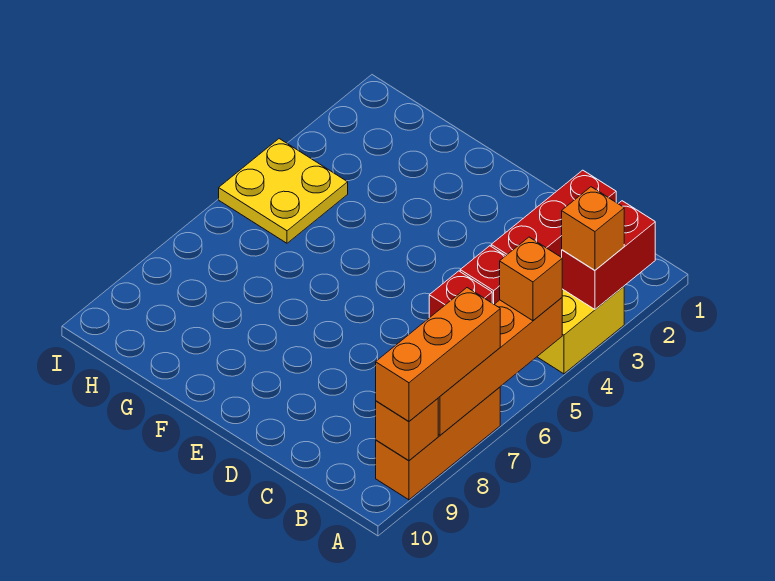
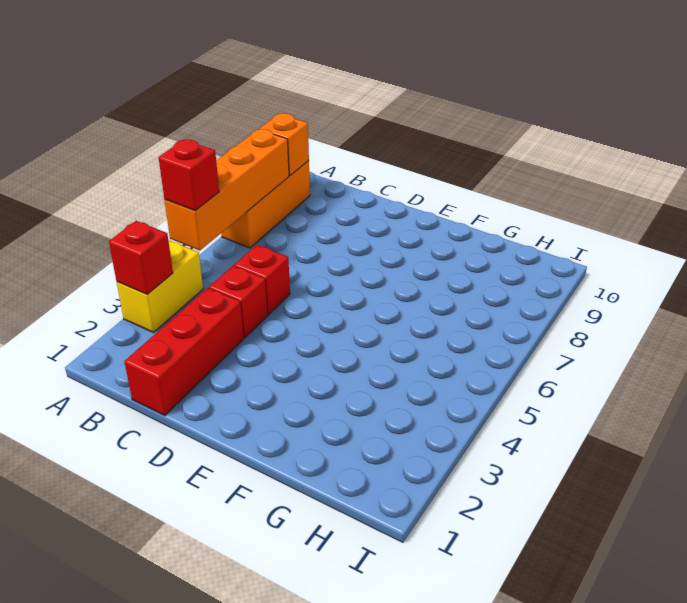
red 1x2 brick [562,201,655,309] -> red 1x1 brick [109,221,173,294]
orange 1x1 brick [562,187,624,270] -> none
orange 1x1 brick [500,237,562,321] -> red 1x1 brick [159,139,219,211]
orange 1x3 brick [376,288,500,421] -> none
yellow 2x2 plate [219,139,348,243] -> none

